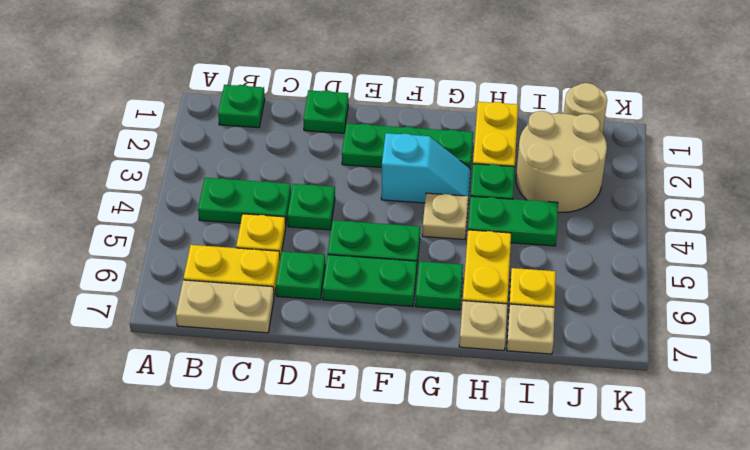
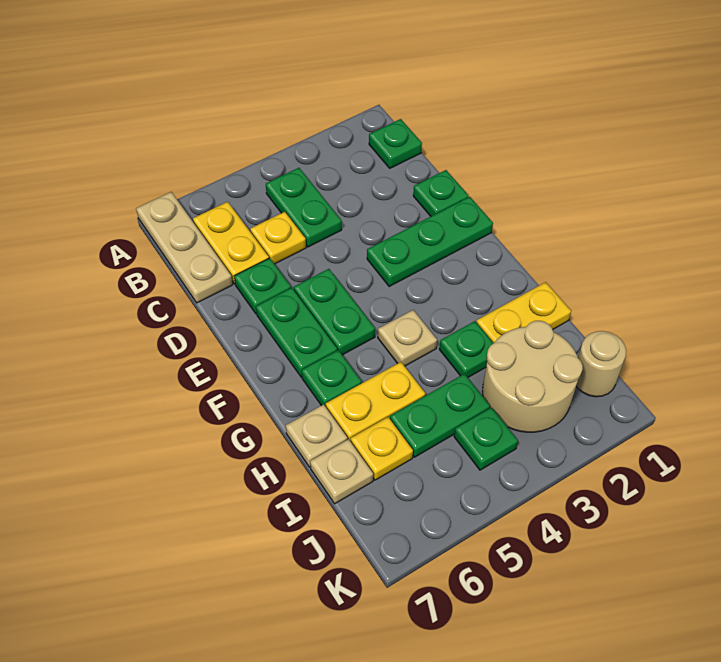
tan 1x2 plate [176,280,274,333] -> tan 1x3 plate [136,192,233,303]
green 1x1 plate [288,184,335,230] -> green 1x1 plate moved to [454,407,518,470]
green 1x3 plate [342,123,473,169] -> green 1x3 plate turned to [367,197,493,287]
cyan 1x2 slope [381,133,470,203] -> none
green 1x2 plate [468,196,558,246] -> green 1x2 plate turned to [390,374,490,457]

